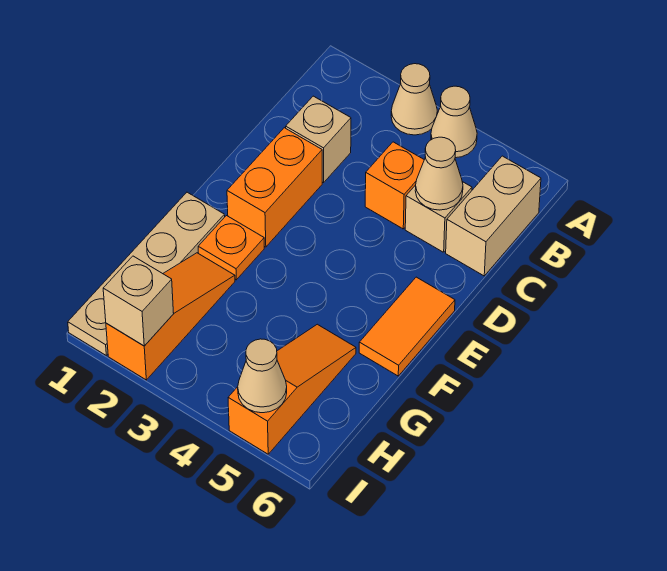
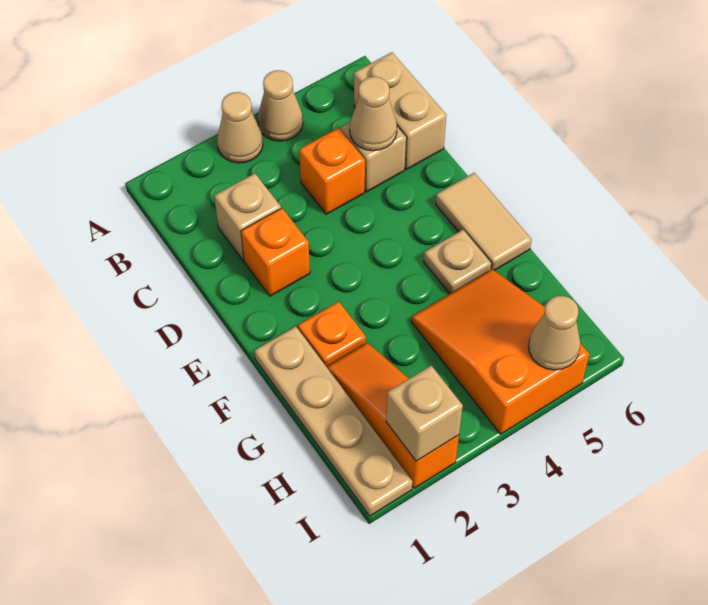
orange 1x2 brick [227,128,322,247] -> orange 1x1 brick [241,208,310,296]
orange 1x2 tile [359,277,455,376] -> tan 1x2 tile [436,173,532,271]
none -> tan 1x1 plate [424,230,491,294]
orange 1x3 slope [228,324,356,454] -> orange 2x3 slope [411,269,589,434]

